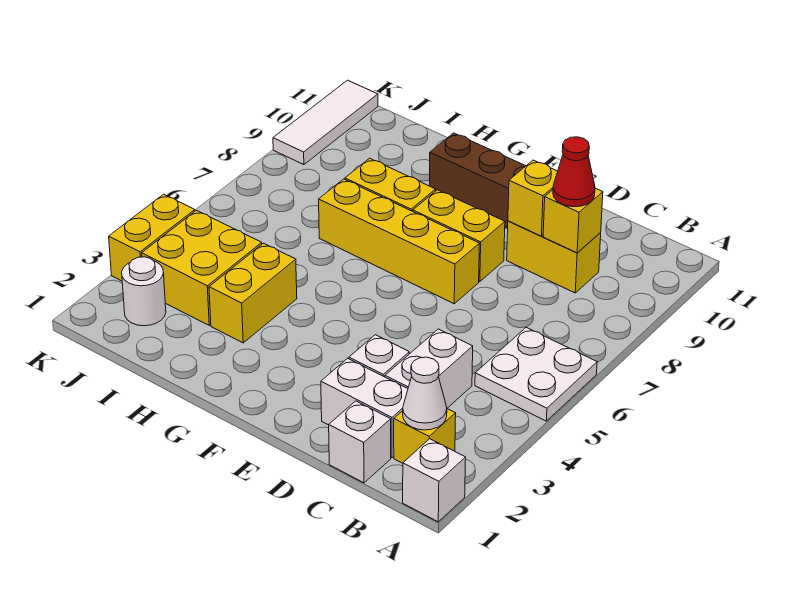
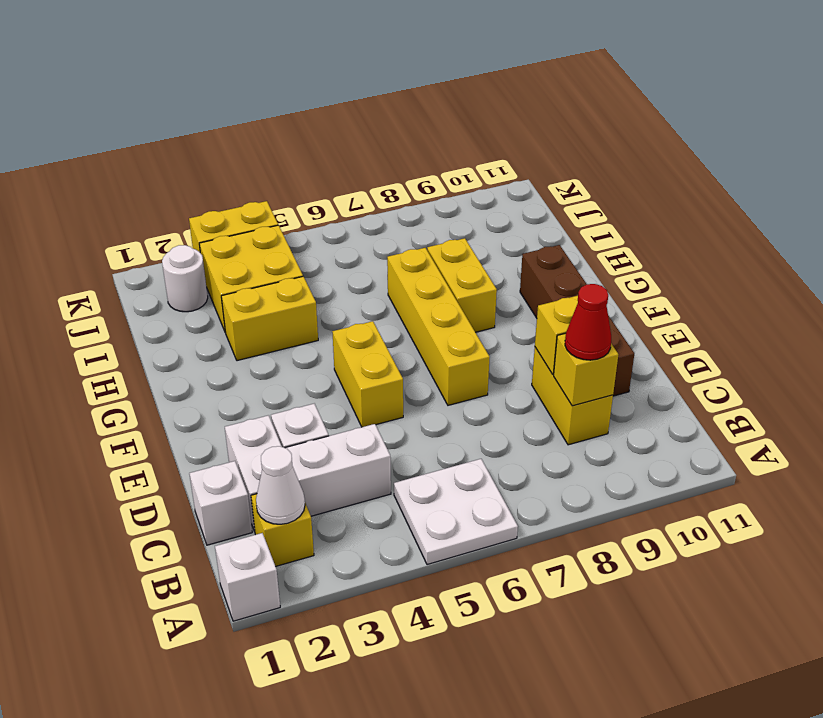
yellow 1x2 brick [413,190,505,282] -> yellow 1x2 brick moved to [332,321,403,427]
white 1x3 tile [273,80,378,165] -> none

